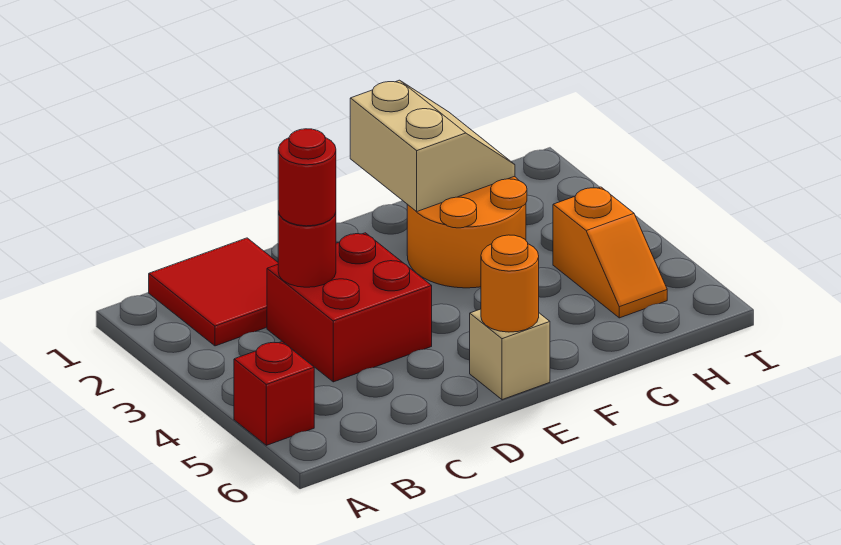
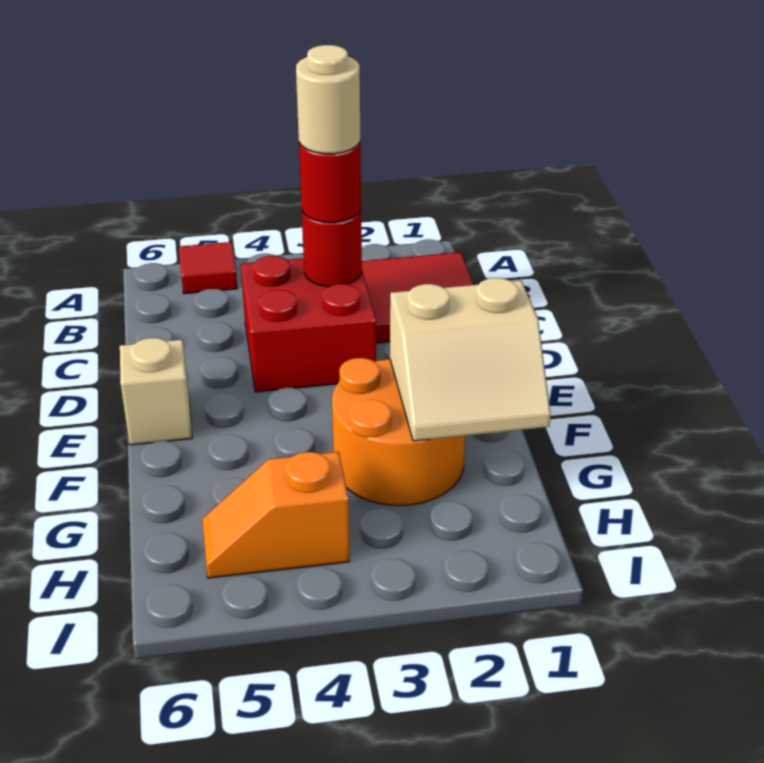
red 1x1 brick [234,342,314,445] -> red 1x1 tile [179,242,237,294]
none -> tan 1x1 round brick [296,45,360,154]
orange 1x1 round brick [481,235,539,332] -> none

